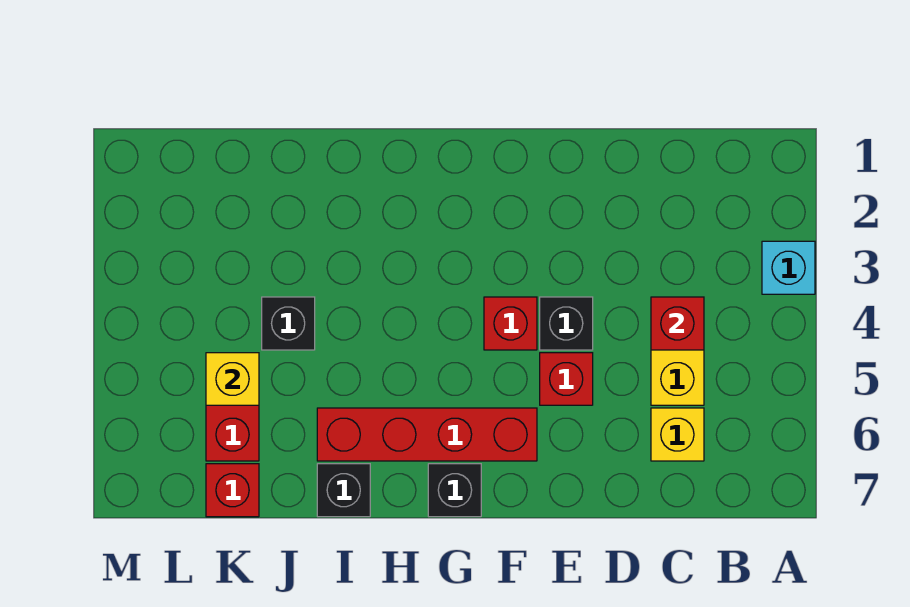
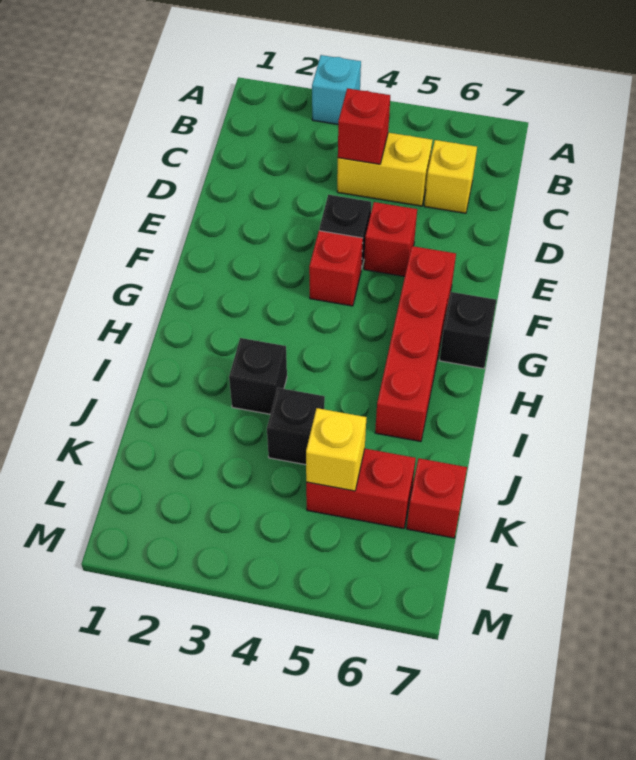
black 1x1 brick [317,464,370,517] -> black 1x1 brick moved to [229,338,287,414]

